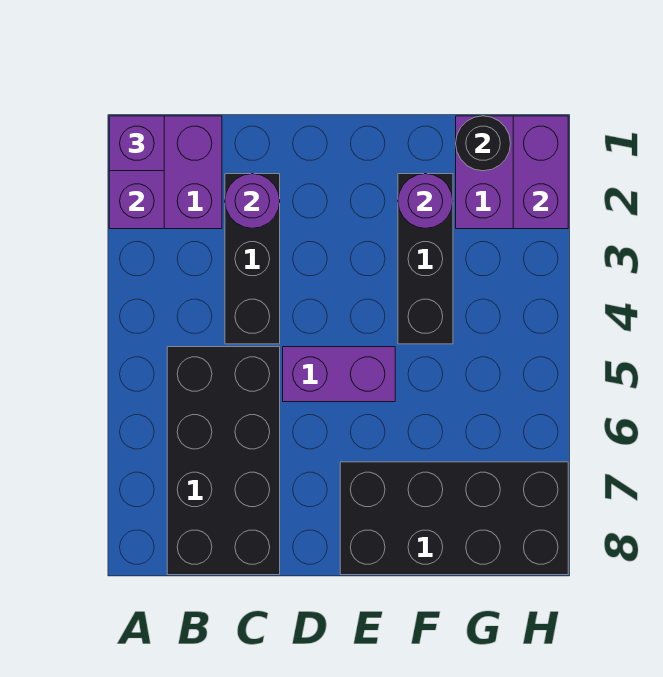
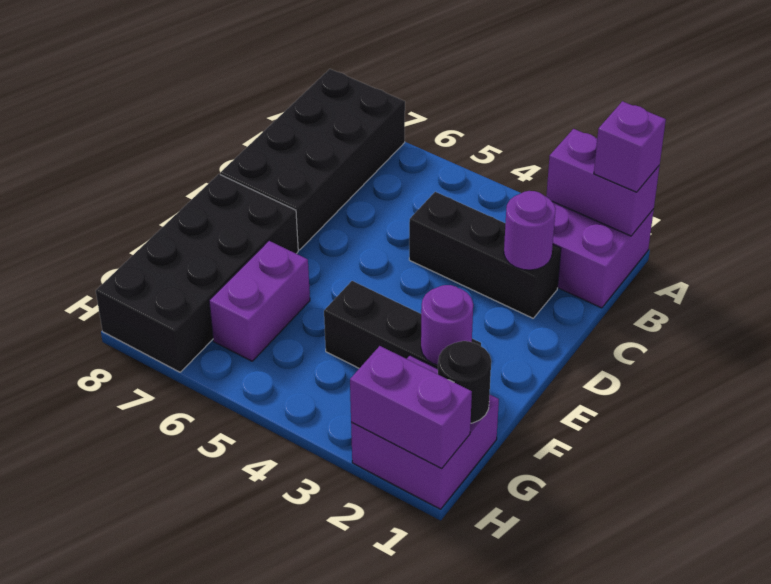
black 2x4 brick [167,347,280,575] -> black 2x4 brick turned to [220,69,405,250]
purple 1x2 brick [283,347,395,402] -> purple 1x2 brick moved to [209,241,310,361]

